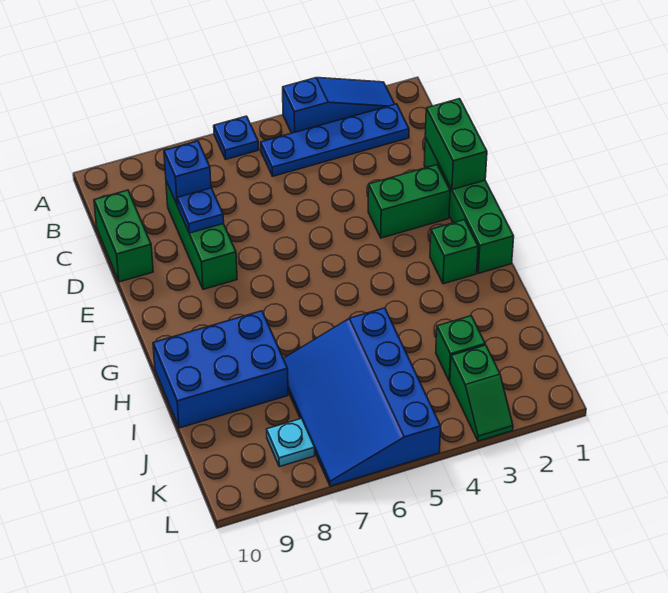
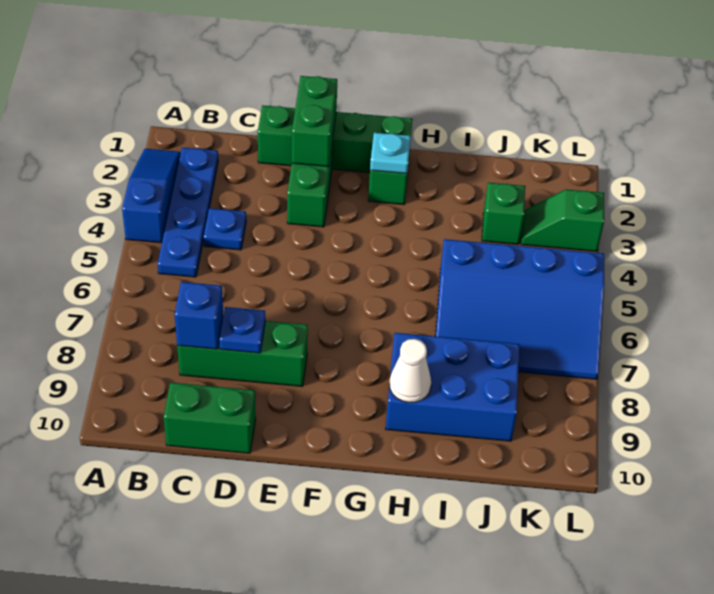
blue 1x1 plate [214,116,259,159] -> blue 1x1 plate moved to [204,208,246,250]
green 1x2 brick [425,99,487,190] -> green 1x2 brick turned to [292,76,337,167]
blue 2x3 brick [153,311,288,428] -> blue 2x3 brick turned to [386,333,519,441]
none -> white 1x1 cone [389,339,431,403]
green 1x2 slope [450,345,513,441] -> green 1x2 slope turned to [521,189,604,251]
cyan 1x1 plate [267,418,315,467] -> cyan 1x1 plate moved to [370,133,411,174]

